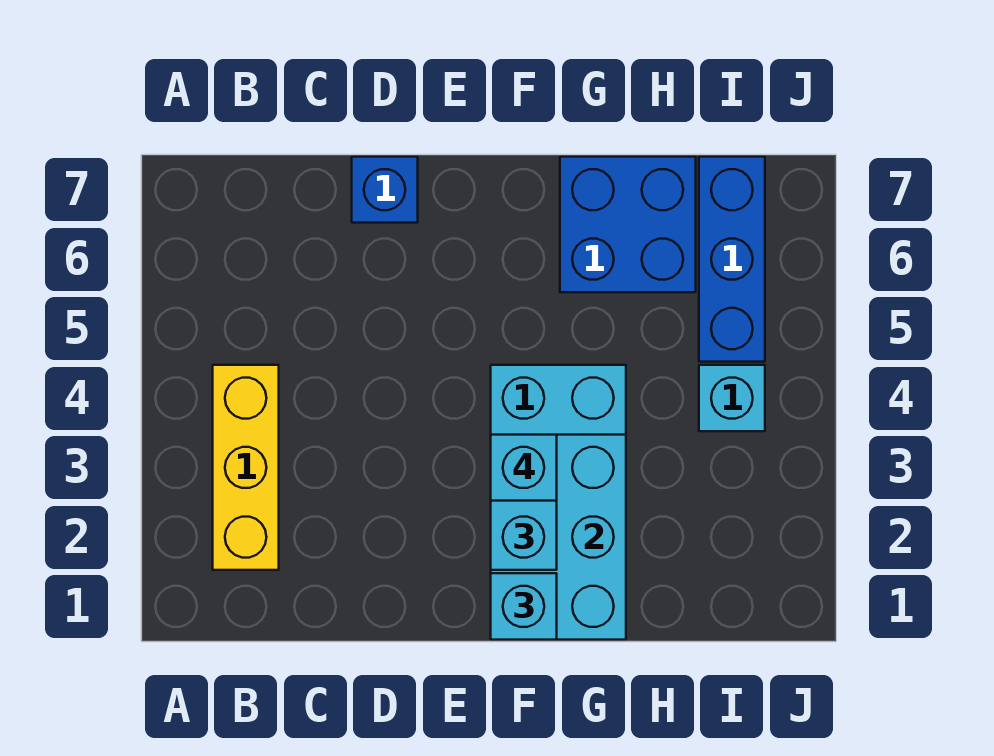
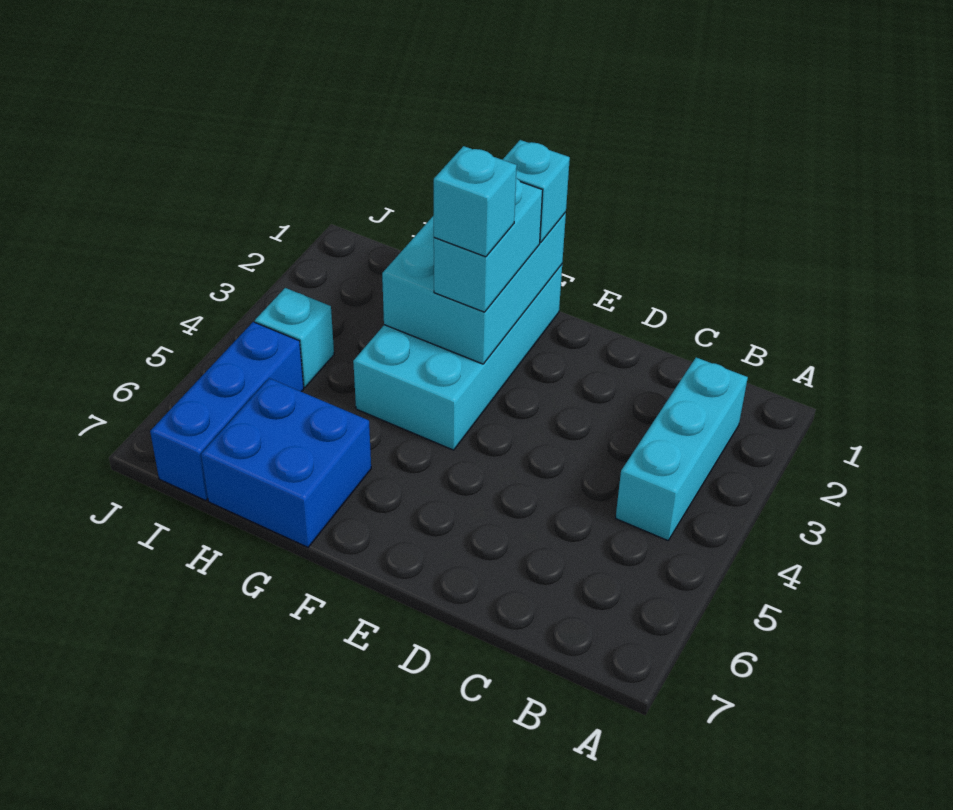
yellow 1x3 brick [213,365,279,570] -> cyan 1x3 brick [616,357,748,541]
blue 1x1 brick [352,157,418,223] -> none

